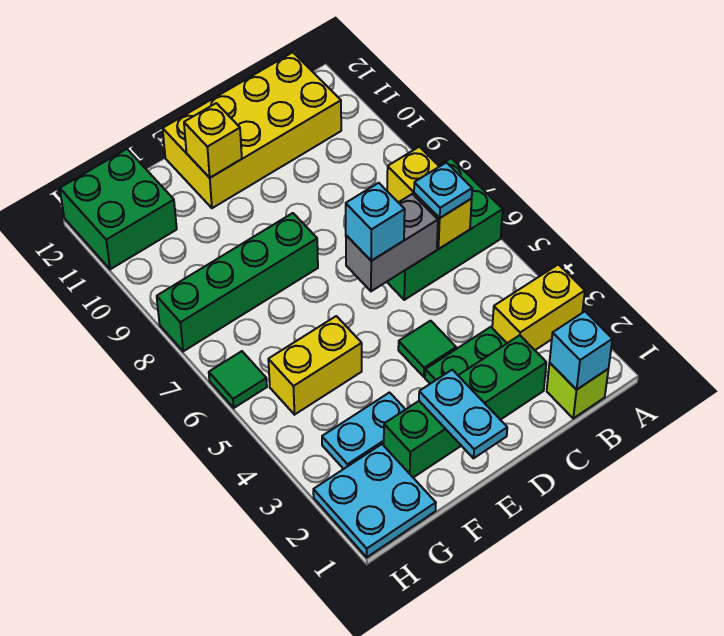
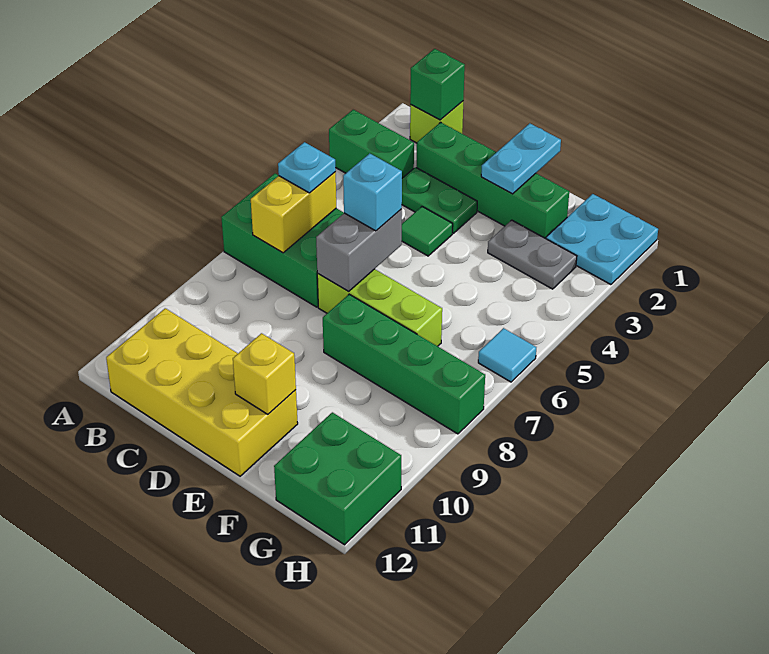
yellow 1x2 brick [492,264,585,350] -> green 1x2 brick [329,110,414,178]
cyan 1x1 brick [550,312,612,390] -> green 1x1 brick [410,49,465,120]
grey 1x2 brick [346,194,438,291] -> grey 1x2 brick turned to [316,209,402,291]
none -> lime 1x3 brick [317,269,442,346]
cyan 1x2 plate [322,393,406,469] -> grey 1x2 plate [488,220,577,289]
yellow 1x2 brick [268,316,362,415] -> none
green 1x1 tile [209,351,267,408] -> cyan 1x1 tile [478,328,536,382]

